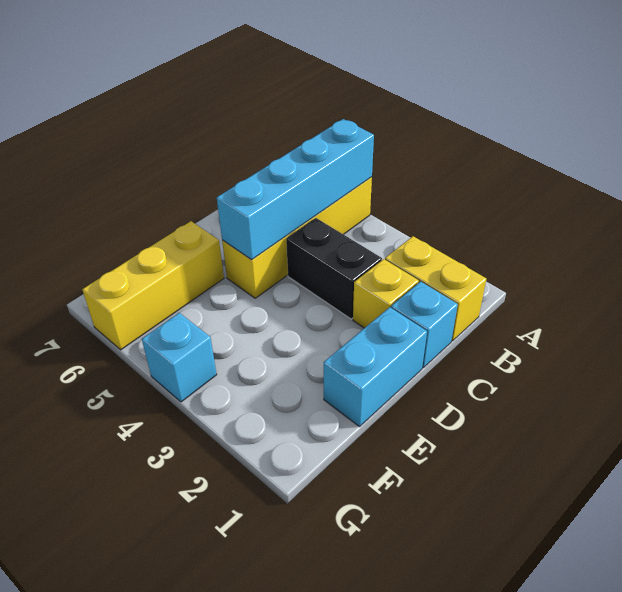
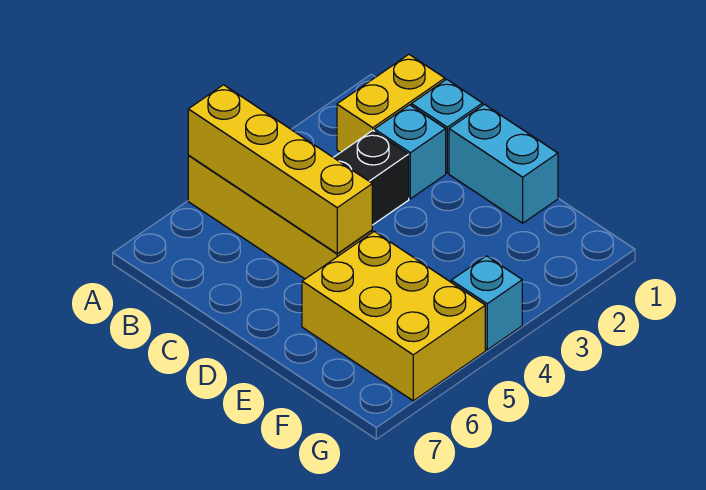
cyan 1x4 brick [217,119,374,260] -> yellow 1x4 brick [188,85,372,254]
yellow 1x1 brick [353,259,419,328] -> cyan 1x1 brick [375,105,446,199]
yellow 1x3 brick [82,221,224,350] -> yellow 2x3 brick [302,231,485,401]

